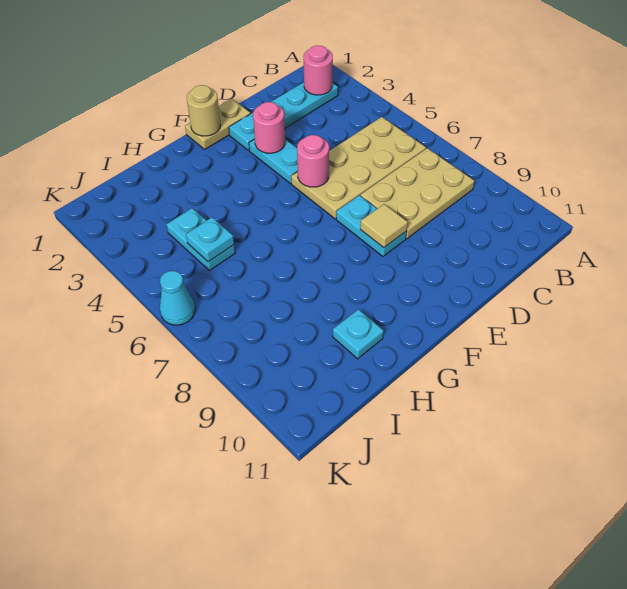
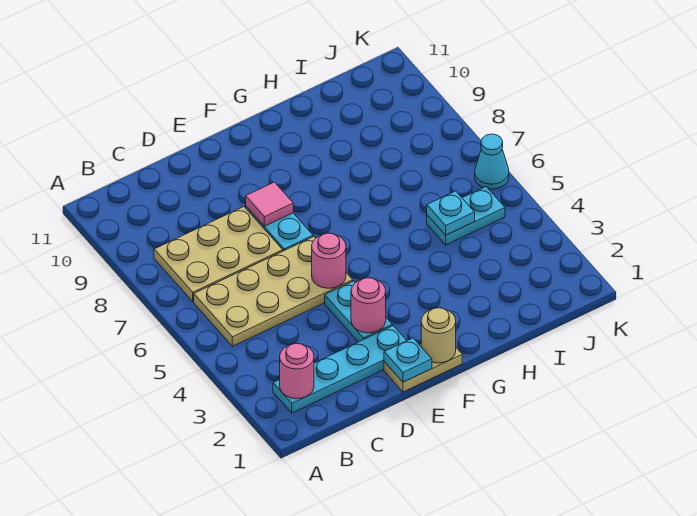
tan 1x1 tile [360,204,408,248] -> pink 1x1 tile [246,182,293,226]
cyan 1x1 plate [333,309,384,359] -> cyan 1x1 plate moved to [384,338,432,382]
cyan 1x2 plate [166,208,235,271] -> cyan 1x2 plate turned to [427,187,505,245]

